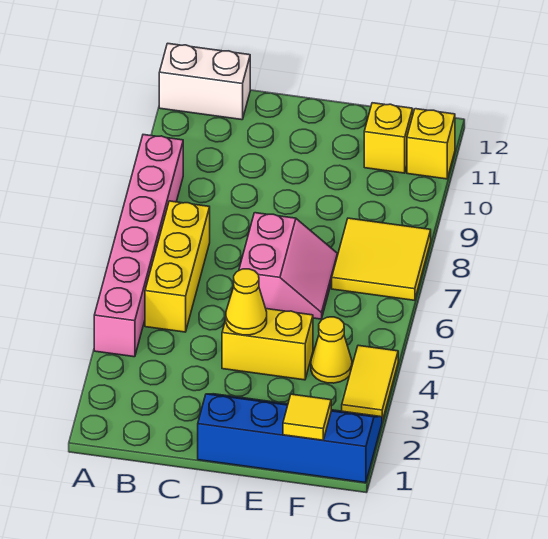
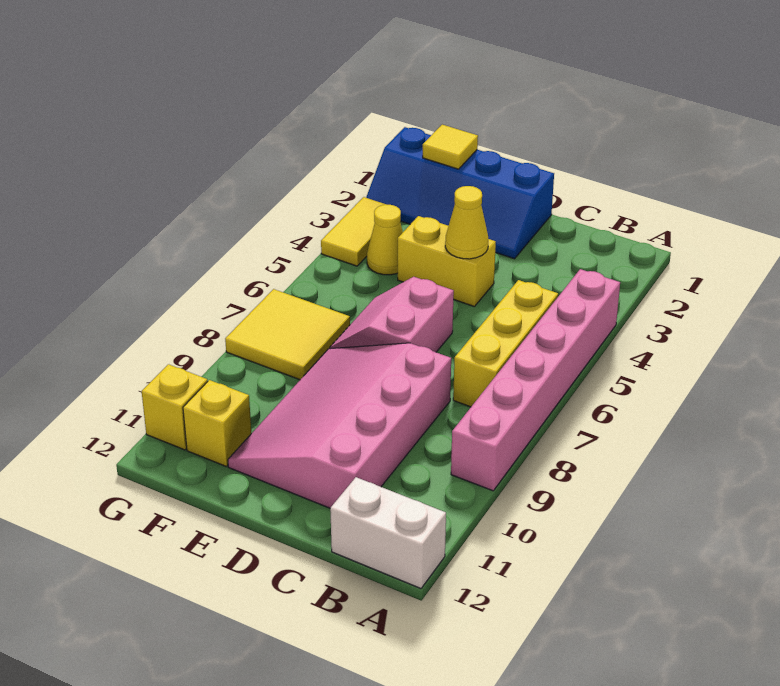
none -> pink 3x4 slope [228,343,451,508]

